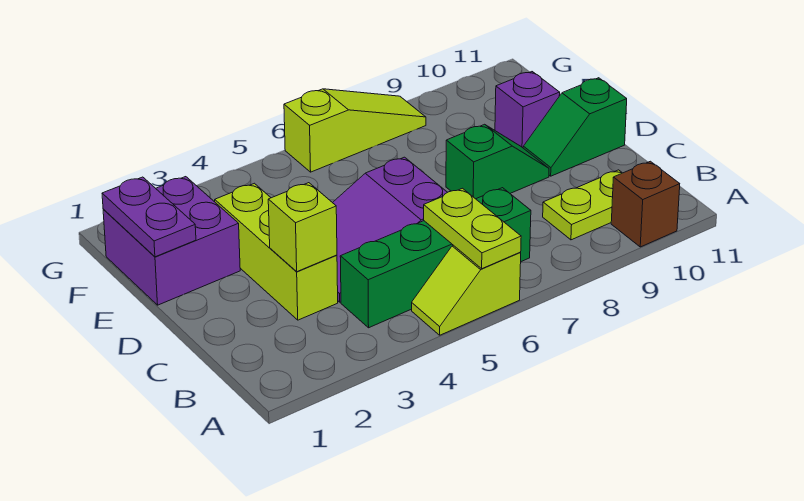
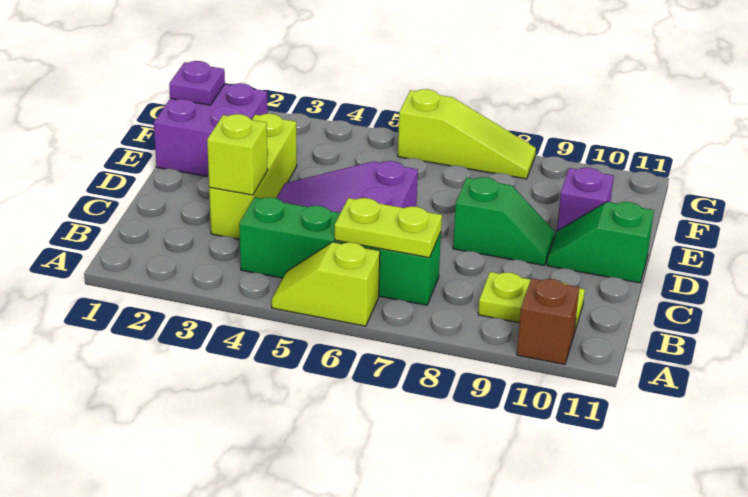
lime 1x2 plate [424,188,521,269] -> lime 1x2 plate turned to [335,198,442,258]
purple 1x2 plate [102,177,196,257] -> purple 1x1 plate [169,61,225,105]

